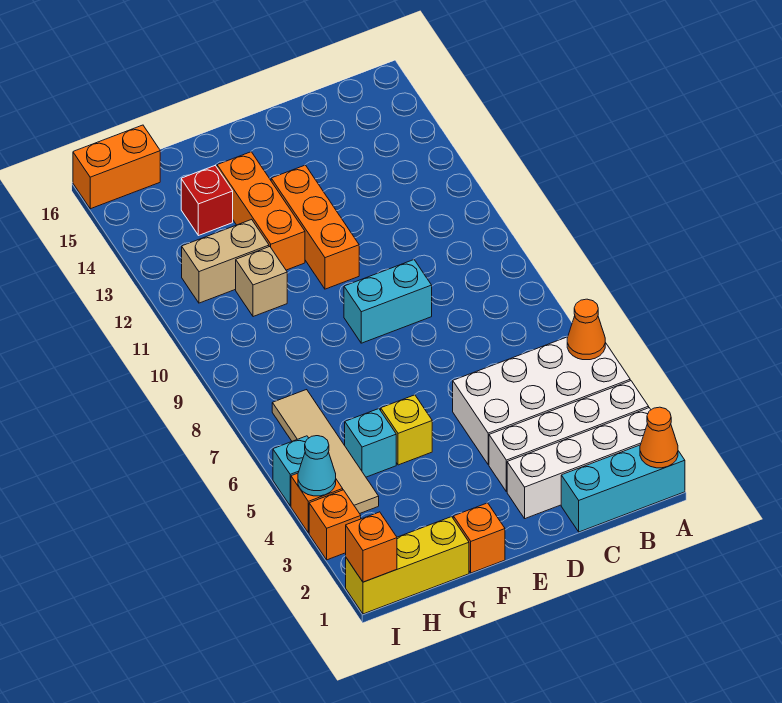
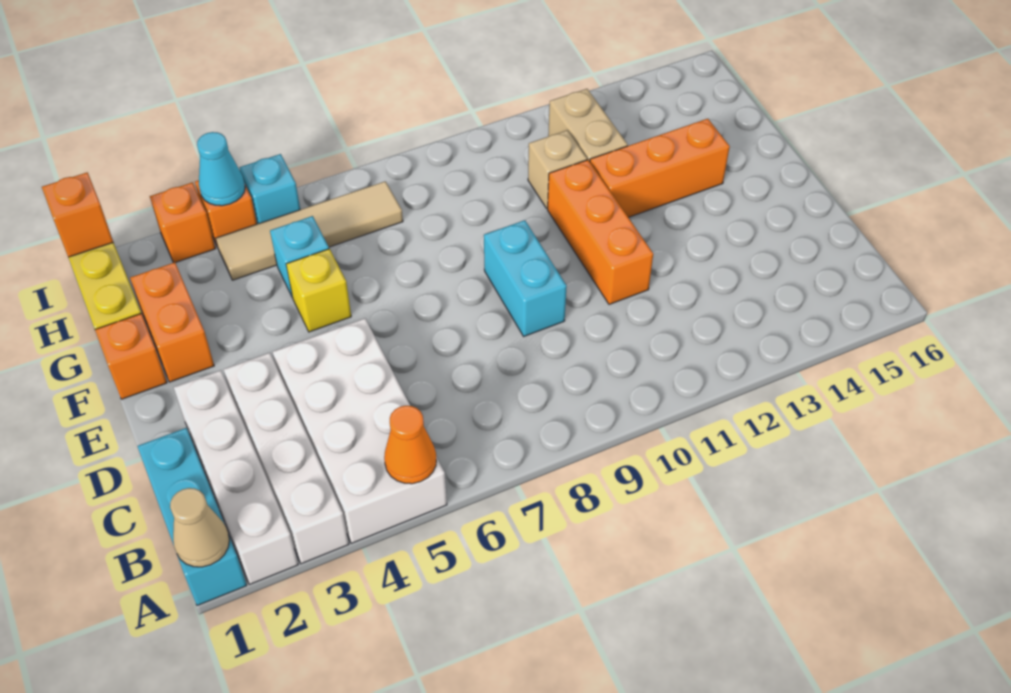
orange 1x1 cone [640,407,678,468] -> tan 1x1 cone [170,488,229,567]
orange 1x3 brick [271,165,359,289] -> orange 1x3 brick turned to [548,160,653,304]
red 1x1 brick [181,166,233,236] -> none
orange 1x2 brick [73,125,160,209] -> orange 1x2 brick moved to [130,262,214,382]

